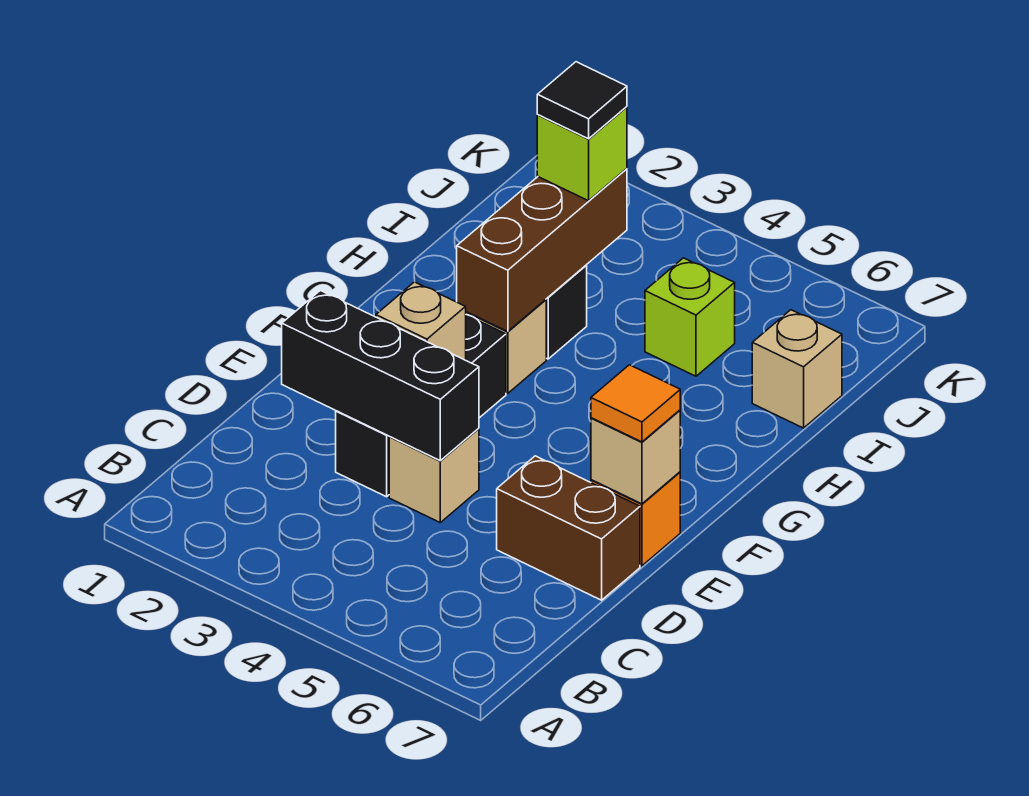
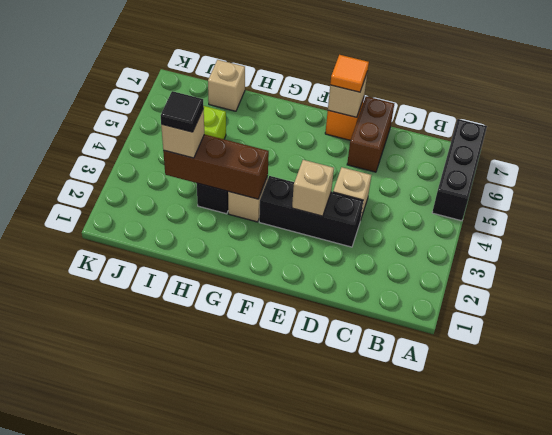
black 1x3 brick [282,291,479,461] -> black 1x3 brick moved to [432,119,487,221]
lime 1x1 brick [537,107,627,201] -> tan 1x1 brick [161,109,204,158]

